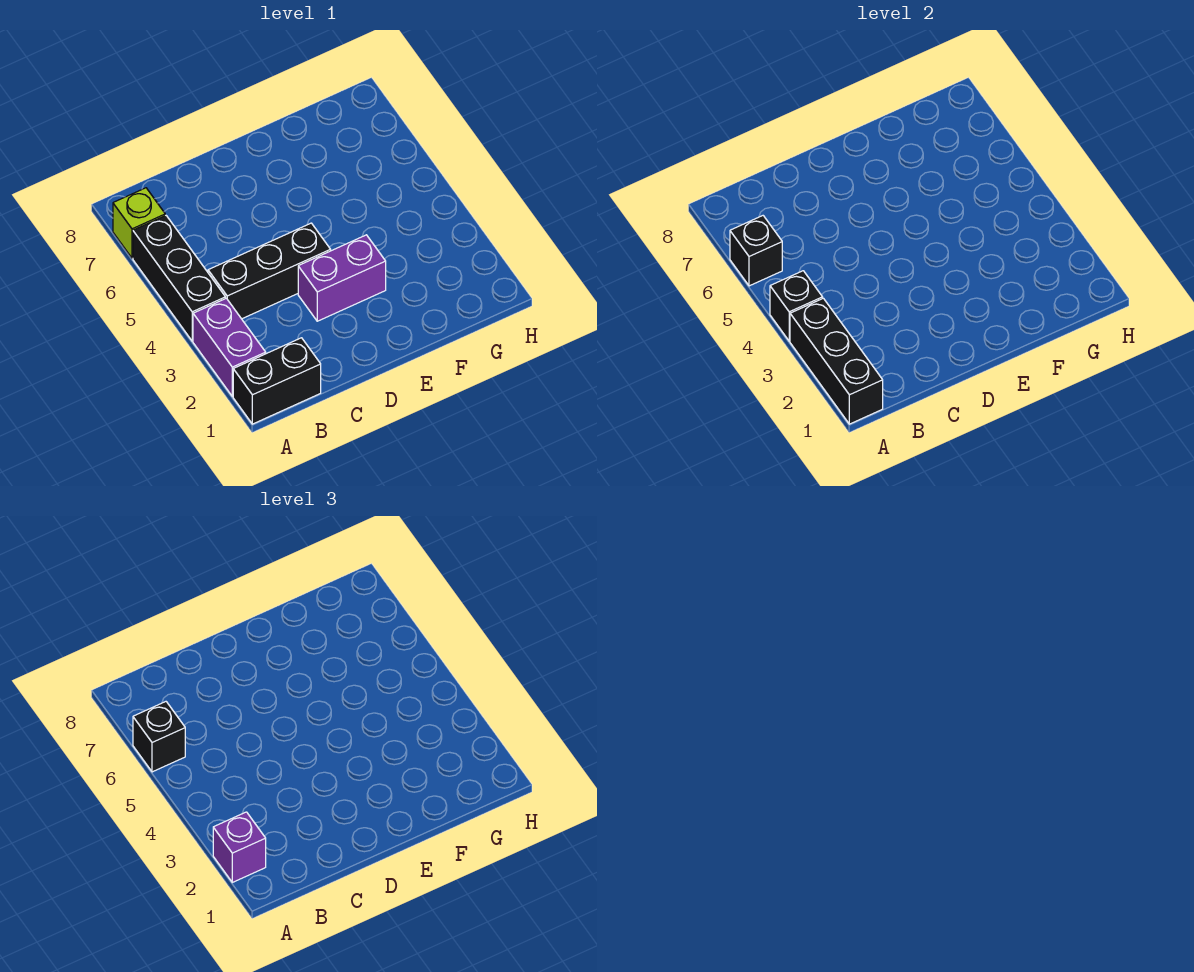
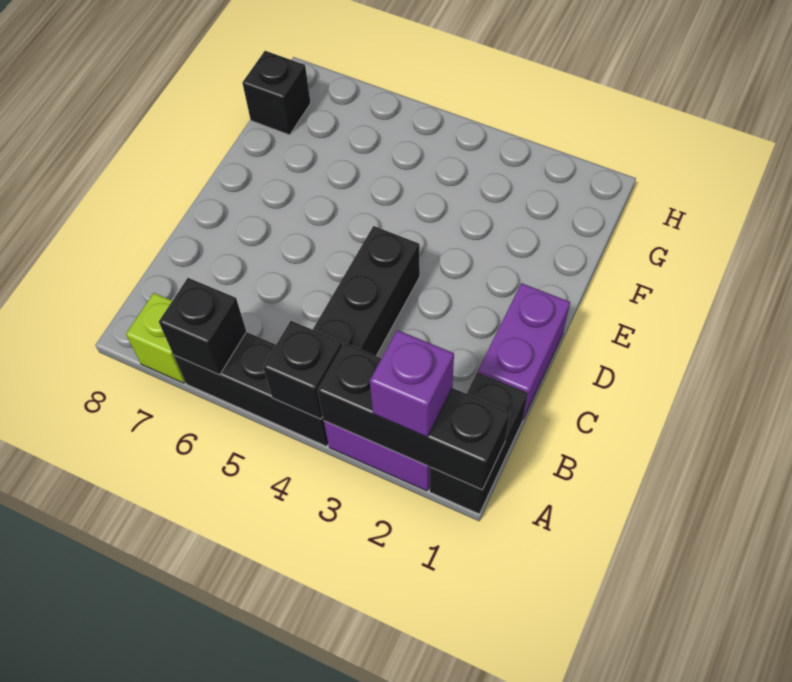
black 1x1 brick [133,702,185,772] -> black 1x1 brick moved to [243,51,311,135]
purple 1x2 brick [298,235,386,321] -> purple 1x2 brick moved to [478,283,570,419]

